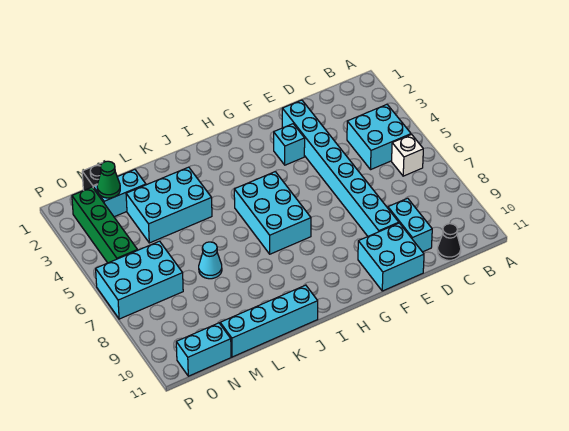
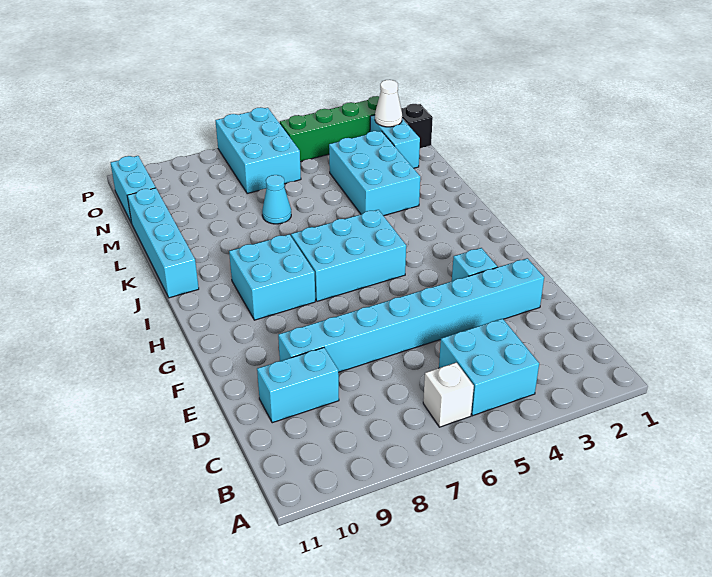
black 1x1 cone [437,224,461,260] -> none
cyan 2x2 brick [358,223,424,291] -> cyan 2x2 brick moved to [229,234,315,320]
green 1x1 cone [97,161,120,198] -> white 1x1 cone [375,80,402,127]

